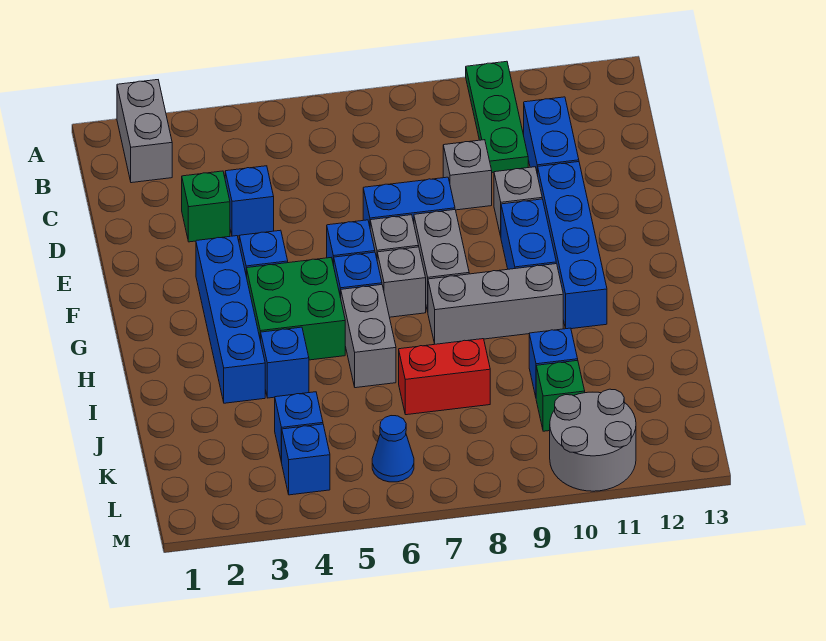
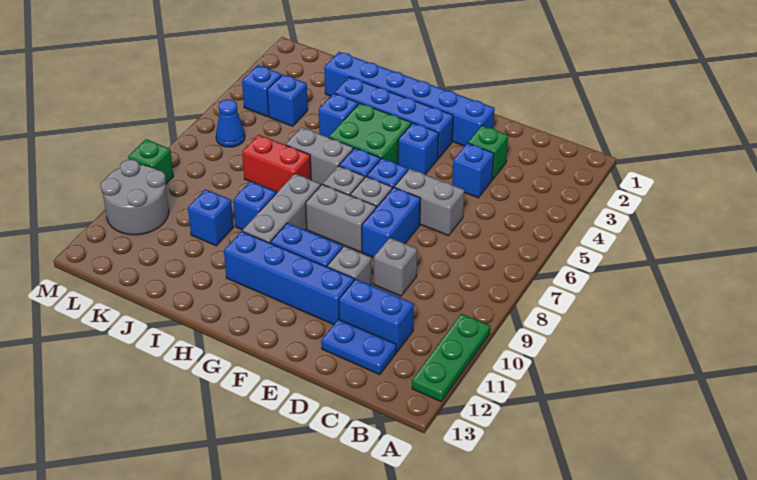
grey 1x2 brick [117,80,172,183] -> grey 1x2 brick moved to [394,169,464,236]
green 1x3 plate [466,61,528,172] -> green 1x3 plate turned to [412,314,490,401]
none -> blue 1x2 plate [321,319,396,375]
none -> blue 1x6 brick [324,52,495,146]
none -> blue 1x1 brick [233,181,276,230]
red 1x2 brick [399,339,490,415] -> red 1x2 brick turned to [242,135,311,192]
green 1x1 brick [536,360,585,431] -> green 1x1 brick moved to [128,139,174,184]

